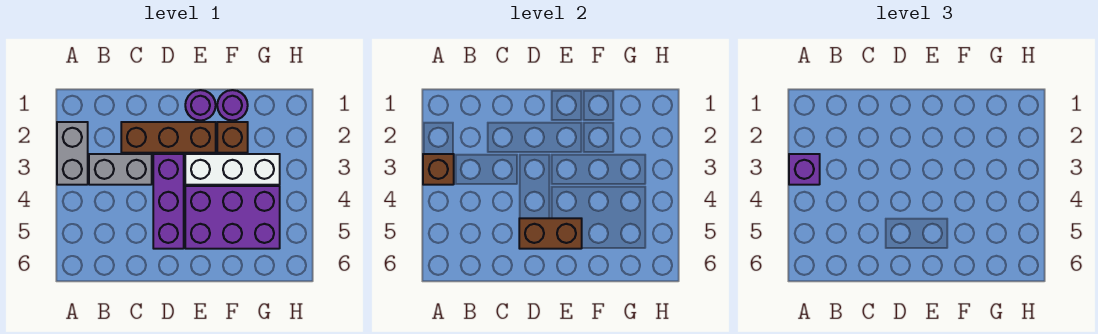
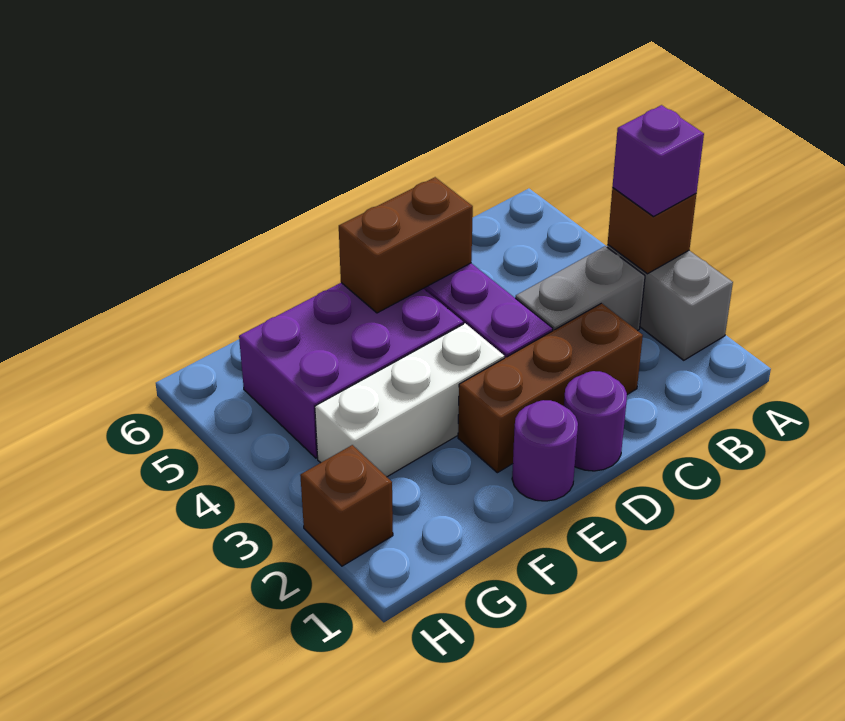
purple 1x1 round brick [217,90,248,121] -> purple 1x1 round brick moved to [564,371,627,471]
brown 1x1 brick [217,122,248,153] -> brown 1x1 brick moved to [300,445,393,566]

